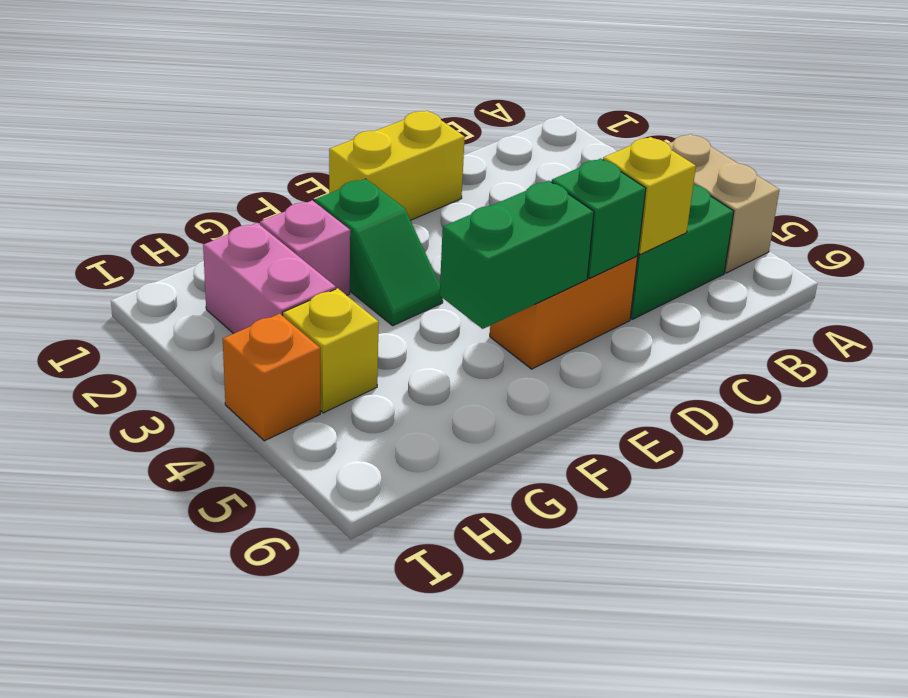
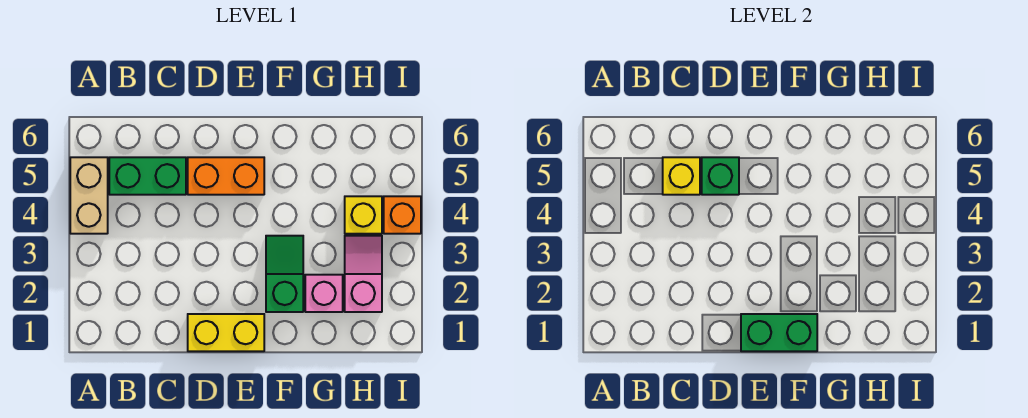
green 1x2 brick [440,181,594,329] -> green 1x2 brick moved to [741,314,817,351]
pink 1x2 brick [203,223,336,334] -> pink 1x2 slope [345,236,382,312]

